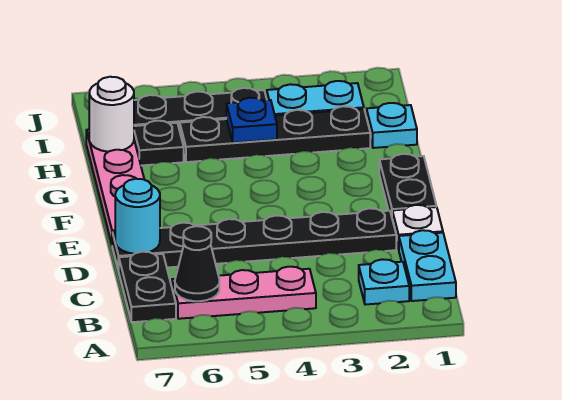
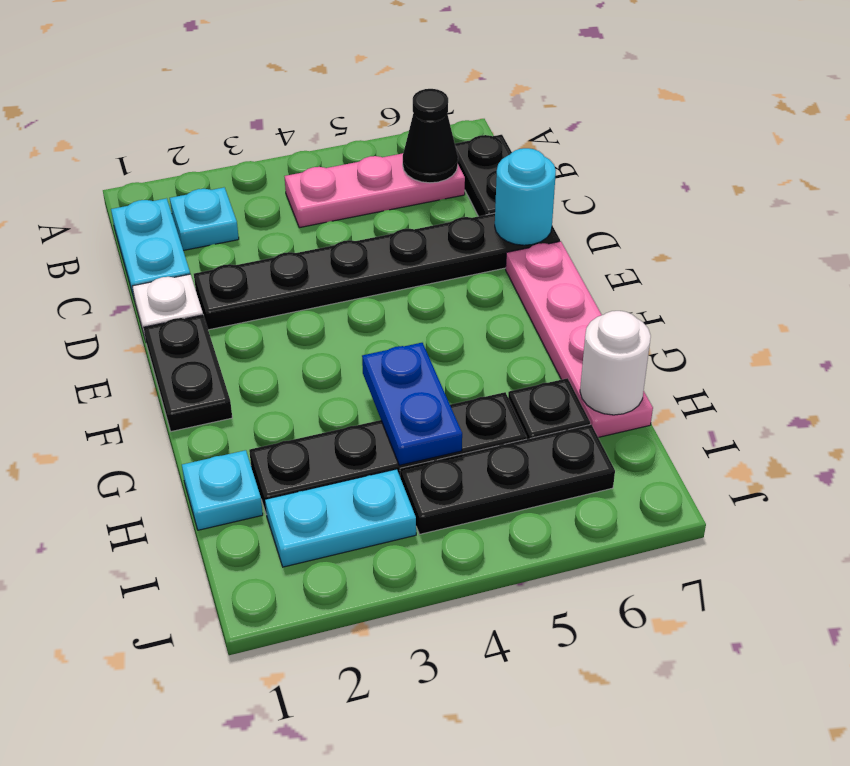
blue 1x1 plate [226,98,277,143] -> blue 1x2 plate [362,343,462,465]

